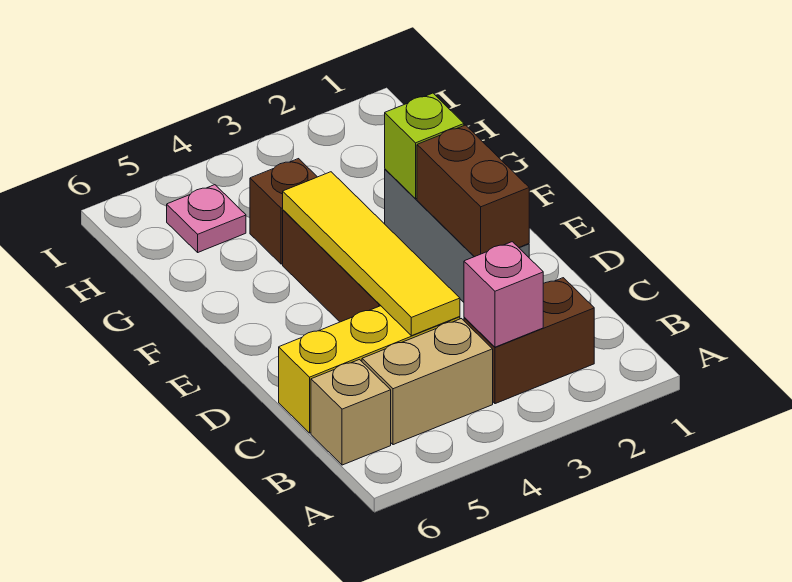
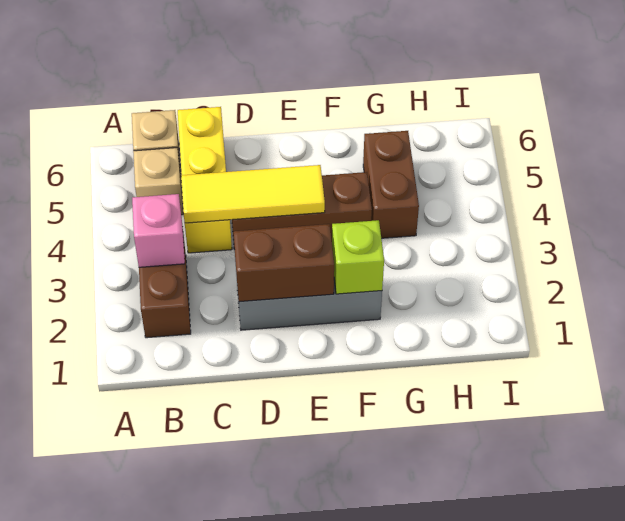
tan 1x2 brick [362,319,493,445] -> tan 1x1 brick [133,148,183,215]
yellow 1x4 tile [283,172,460,336] -> yellow 1x3 tile [181,165,325,223]
brown 1x1 brick [250,159,317,264] -> brown 1x2 brick [363,131,419,238]
pink 1x1 plate [167,185,246,252] -> none

